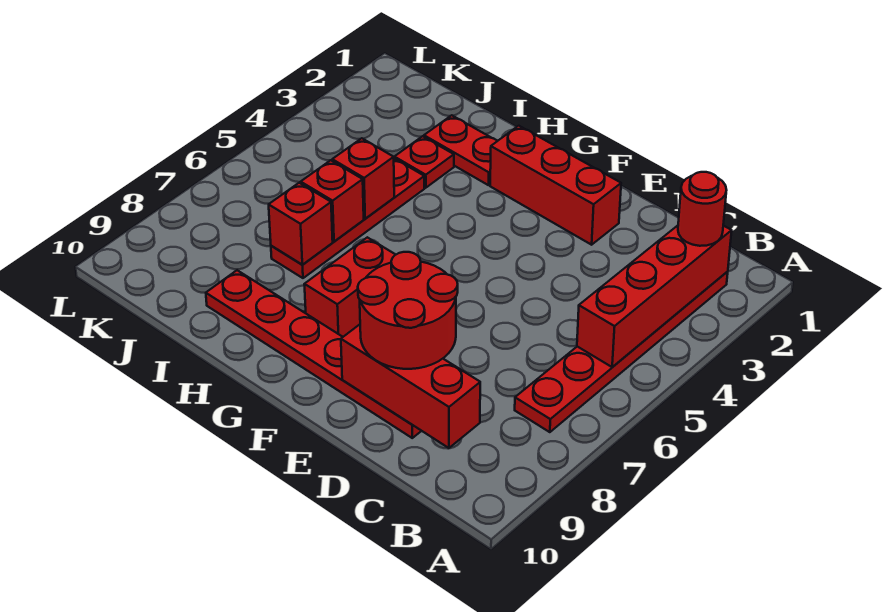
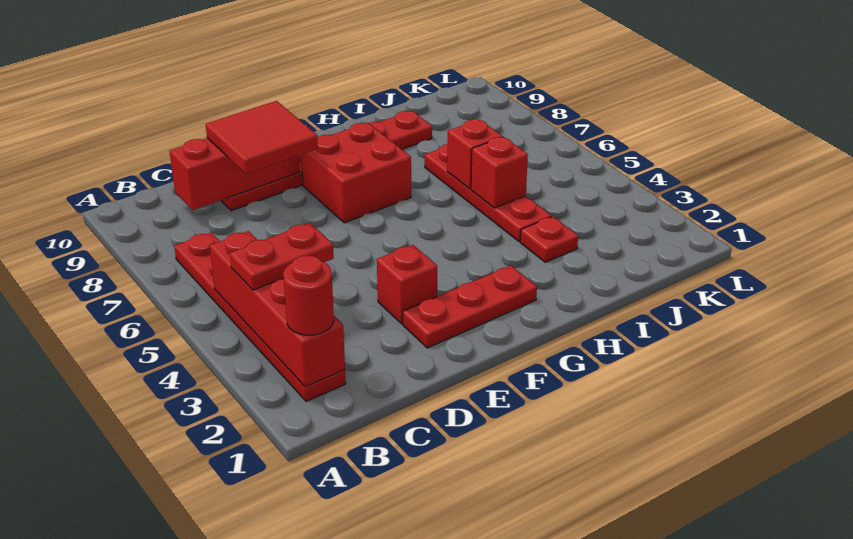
red 2x2 round brick [358,252,458,369] -> red 2x2 tile [206,101,318,174]
red 1x3 brick [490,126,621,245] -> red 1x3 plate [402,266,537,348]
red 1x2 brick [304,237,396,337] -> red 2x2 brick [301,123,411,223]
red 1x2 plate [424,115,497,185] -> red 1x2 plate moved to [230,223,334,290]
red 1x1 brick [269,183,333,265] -> red 1x1 brick moved to [377,245,437,324]

